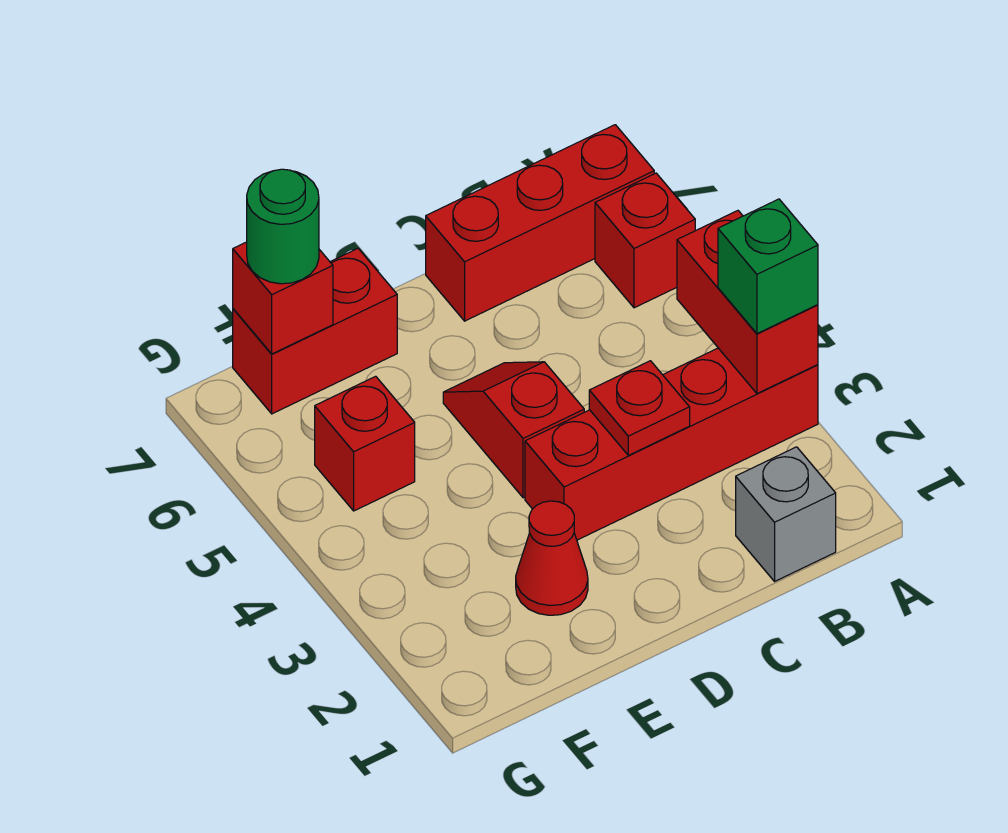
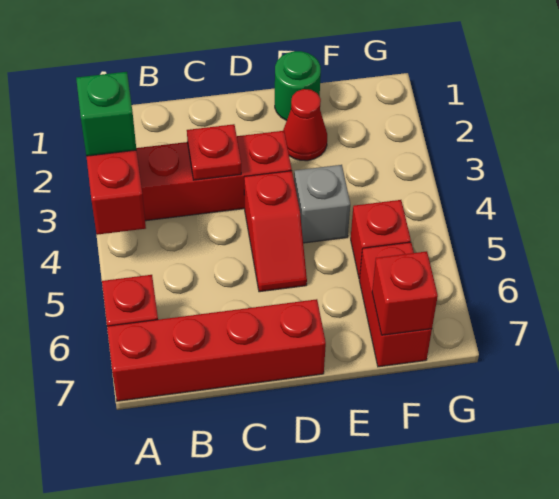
red 1x3 brick [426,125,654,321] -> red 1x4 brick [107,299,326,401]
grey 1x1 brick [736,447,836,581] -> grey 1x1 brick moved to [294,165,350,243]
red 1x2 brick [233,249,397,414] -> red 1x2 brick turned to [359,242,432,367]
green 1x1 round brick [247,169,319,284] -> green 1x1 round brick moved to [275,51,321,121]

